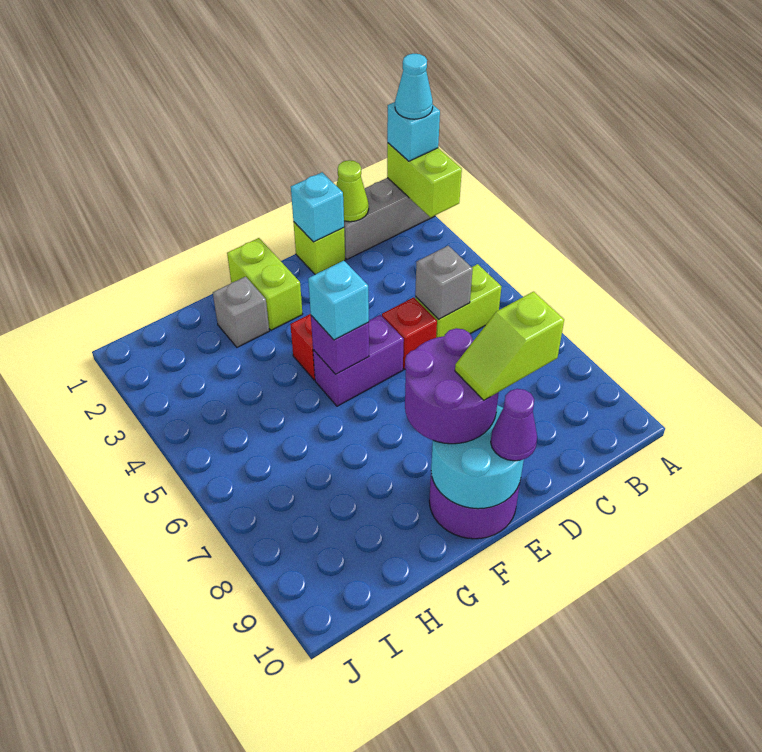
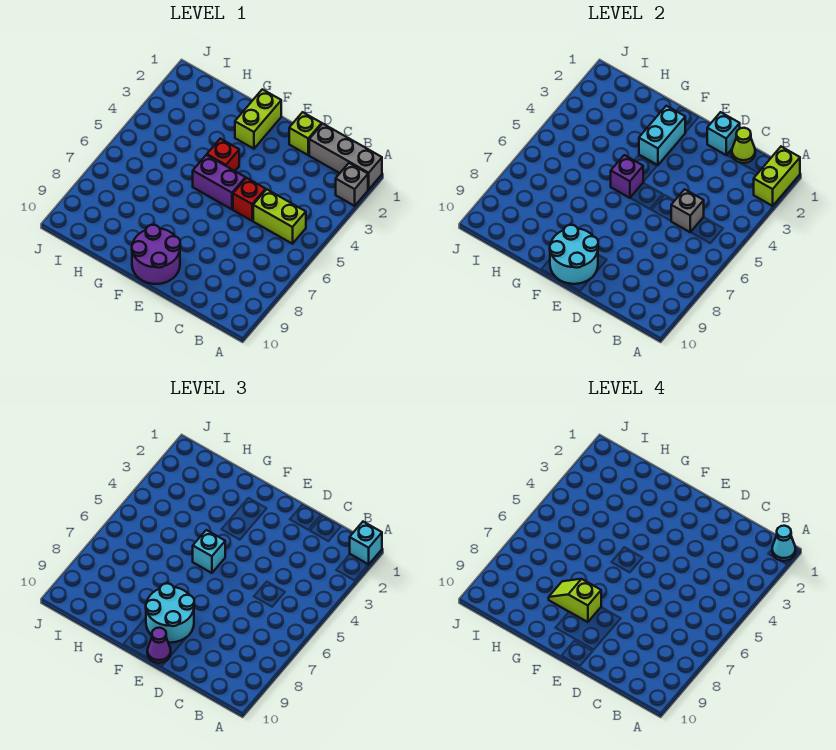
lime 1x2 slope [455,292,564,400] -> lime 1x2 slope moved to [549,579,601,622]
purple 2x2 round brick [405,328,499,444] -> cyan 2x2 round brick [146,583,194,643]
none -> cyan 1x2 brick [639,106,685,165]
grey 1x1 brick [213,277,269,347] -> grey 1x1 brick moved to [336,163,368,206]

